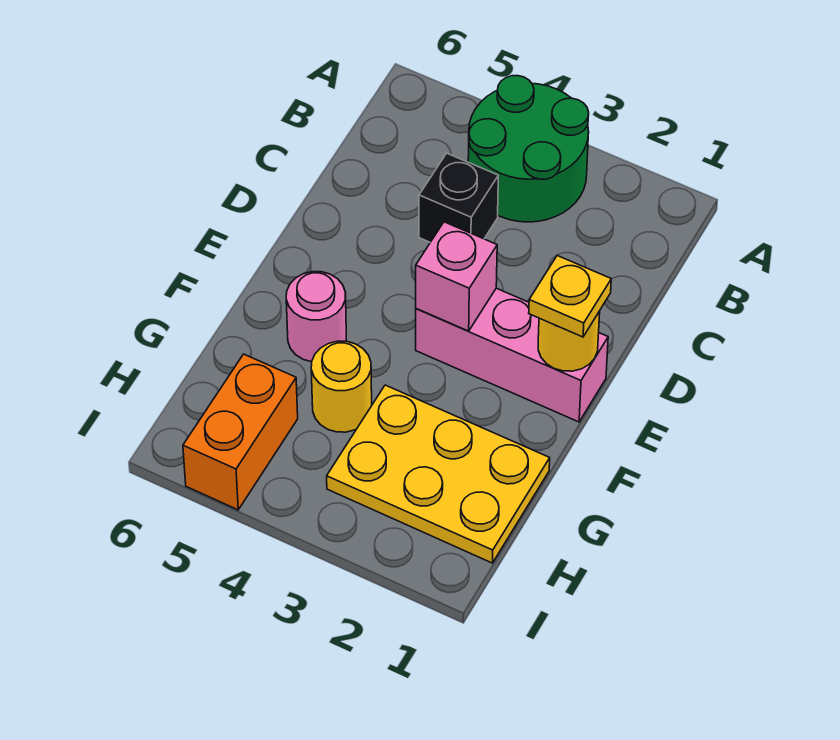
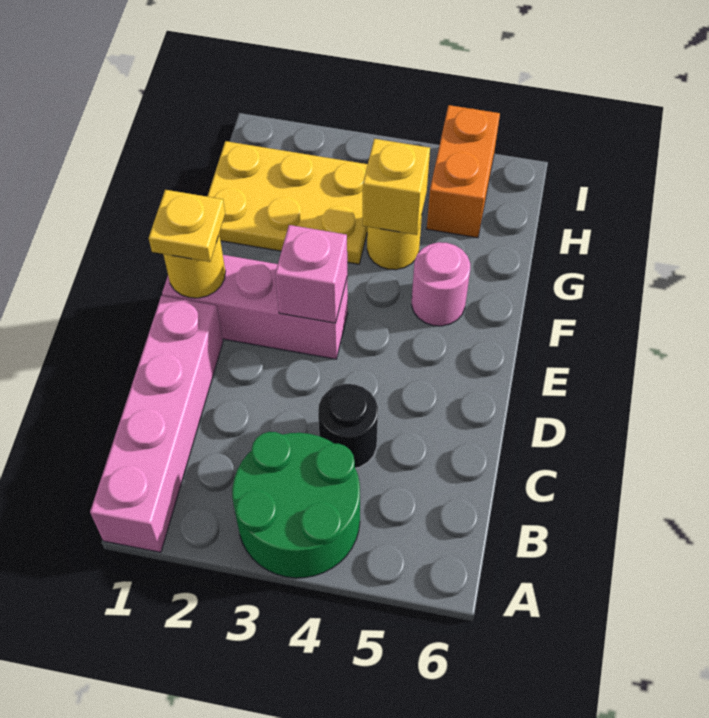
none -> pink 1x4 brick [90,296,223,552]
black 1x1 brick [419,153,498,242] -> black 1x1 round brick [318,384,378,468]
none -> yellow 1x1 brick [362,139,430,235]

